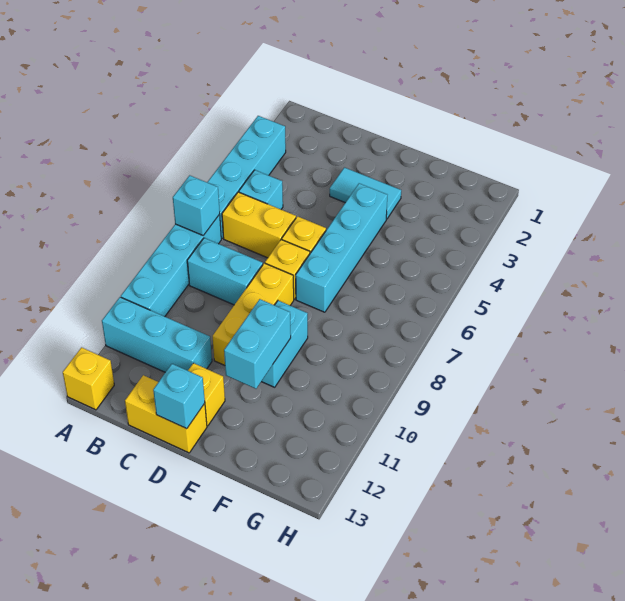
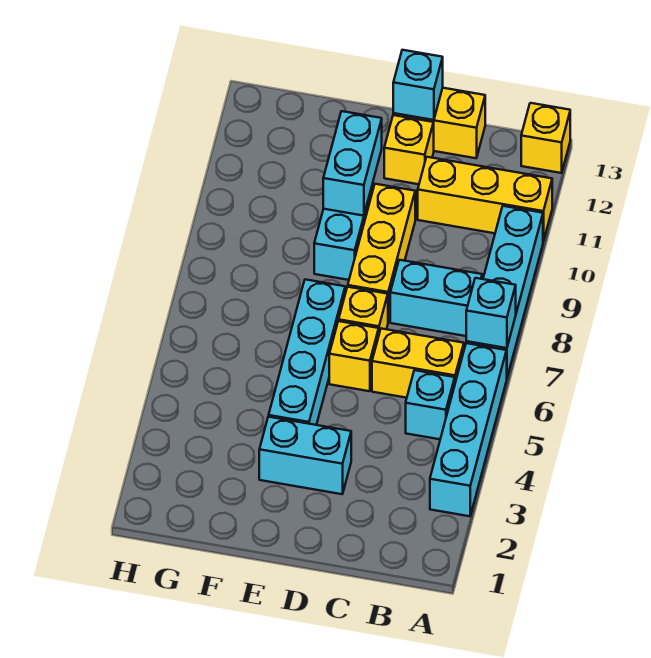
cyan 1x3 brick [102,297,212,372] -> yellow 1x3 brick [418,157,552,241]
cyan 1x2 tile [330,167,401,219] -> cyan 1x2 brick [259,417,351,494]

